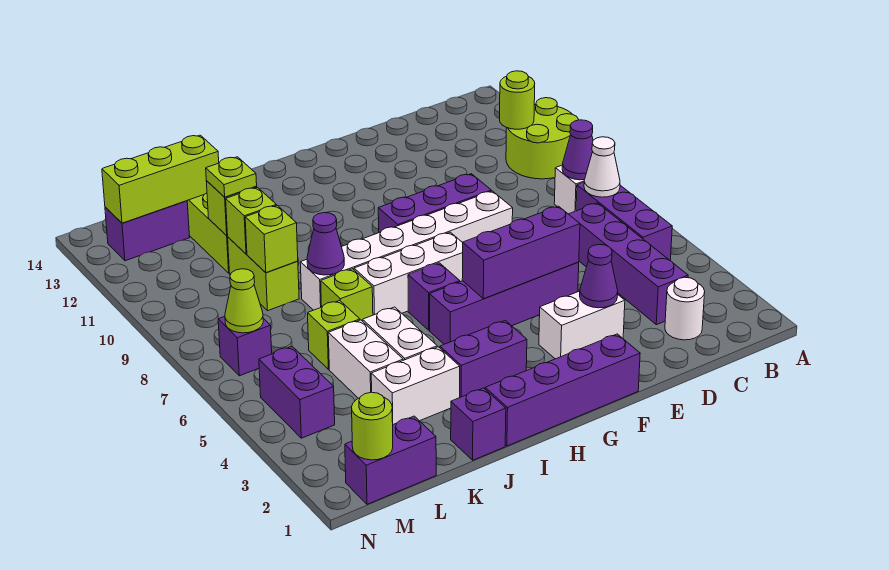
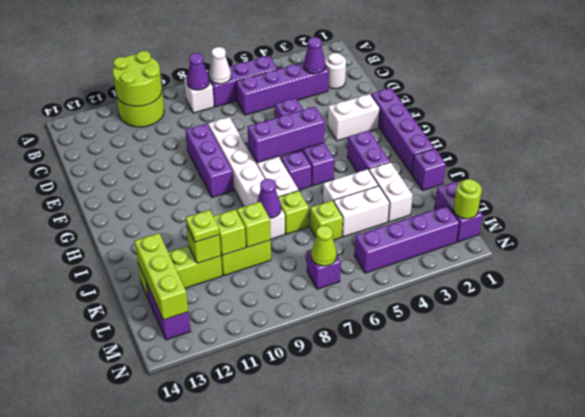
lime 1x1 round brick [500,71,535,129] -> lime 2x2 round brick [113,51,162,106]
white 1x2 brick [539,291,625,359] -> white 1x2 brick turned to [328,94,380,141]
purple 1x1 cone [580,244,618,308] -> purple 1x1 cone moved to [304,37,325,74]
purple 1x3 brick [462,206,580,299] -> purple 1x3 brick turned to [248,107,325,163]
purple 1x2 brick [259,347,335,438] -> purple 1x4 brick [354,206,460,273]

